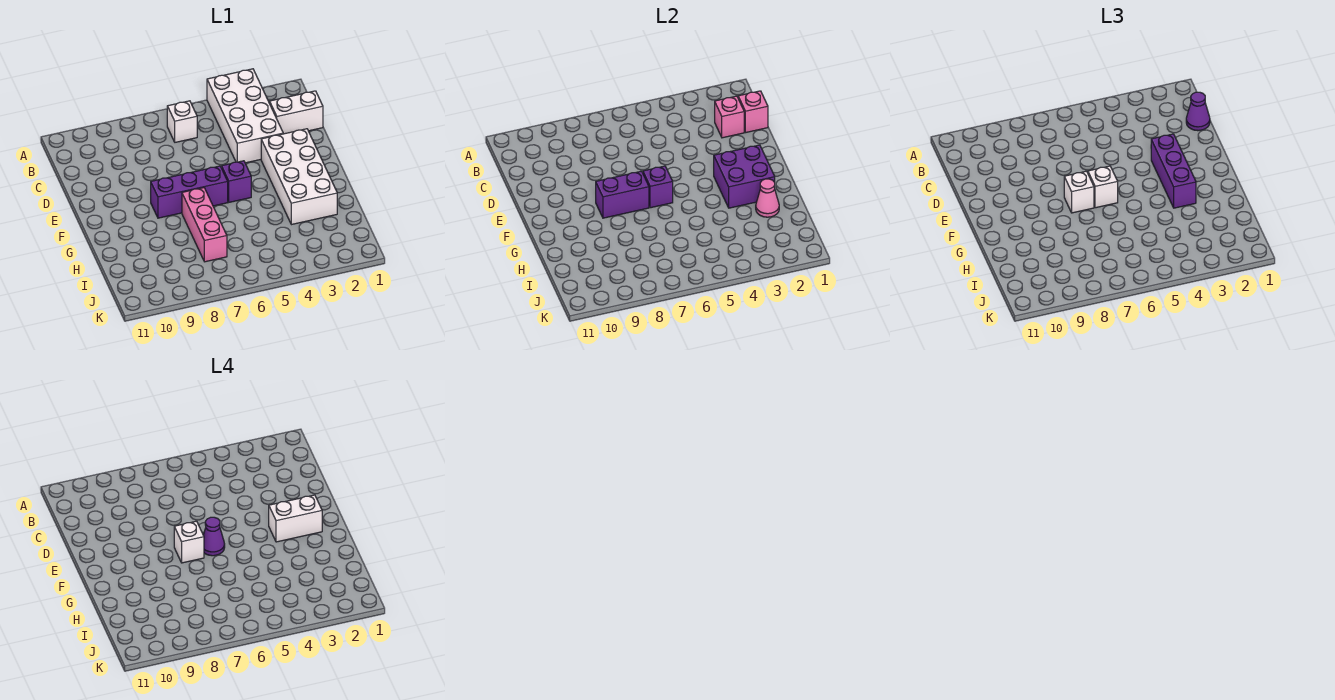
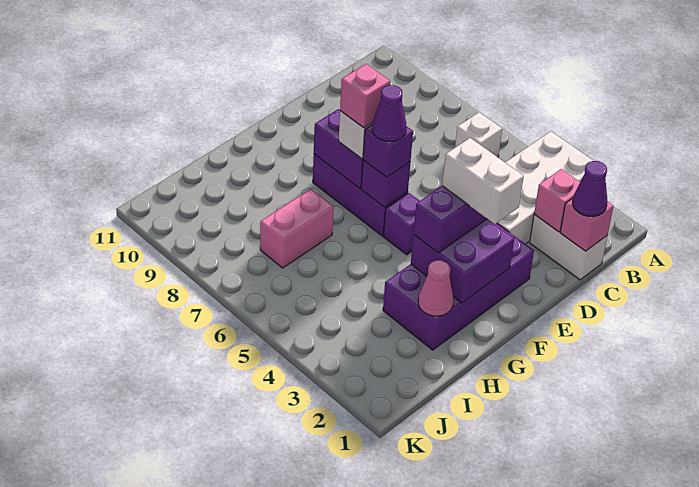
white 2x4 brick [261,129,337,225] -> purple 2x4 brick [383,223,534,350]
white 1x1 brick [1088,166,1118,208] -> purple 1x1 brick [363,125,413,177]
white 1x1 brick [174,521,204,563] -> pink 1x1 brick [340,64,390,128]
pink 1x3 brick [182,188,227,262] -> pink 1x2 brick [260,189,334,268]

